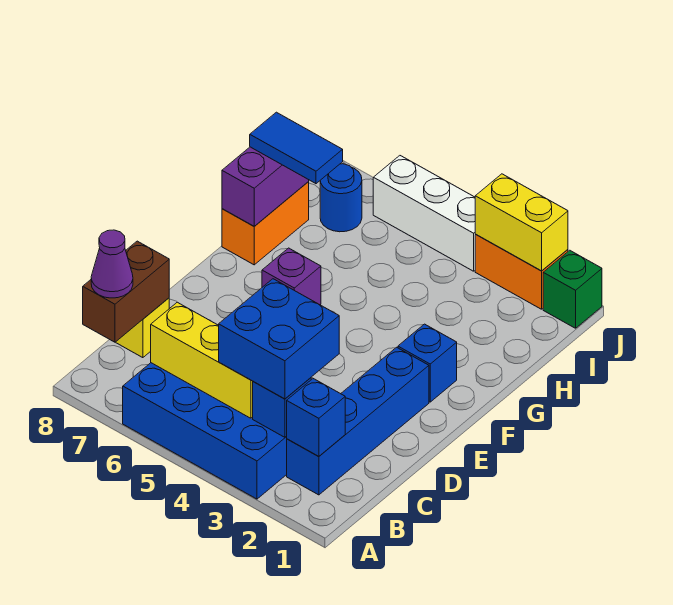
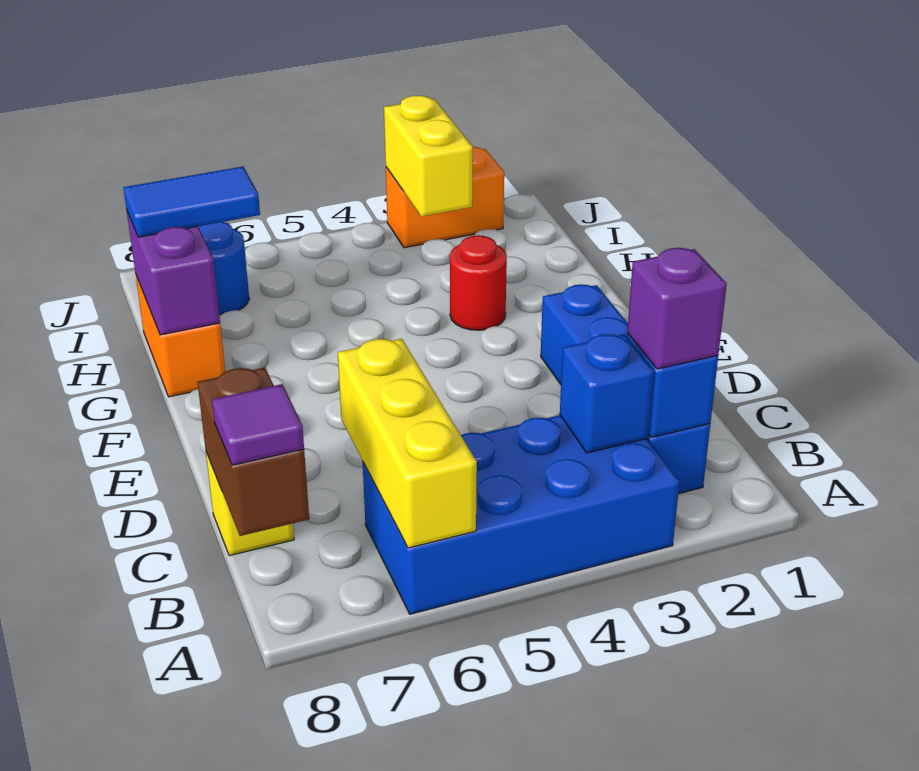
blue 2x2 brick [219,279,339,399] -> none
yellow 1x3 brick [151,302,253,418] -> yellow 1x3 brick turned to [338,339,477,548]
purple 1x1 cone [91,230,133,298] -> purple 1x1 tile [212,384,304,465]
blue 1x1 brick [398,324,457,402] -> none
purple 1x1 brick [262,248,321,305] -> purple 1x1 brick moved to [627,248,727,369]
none -> red 1x1 round brick [450,235,507,330]
green 1x1 brick [543,250,602,328] -> none
yellow 1x2 brick [475,174,568,271] -> yellow 1x2 brick turned to [384,95,473,217]
white 1x3 brick [373,156,476,271] -> none

